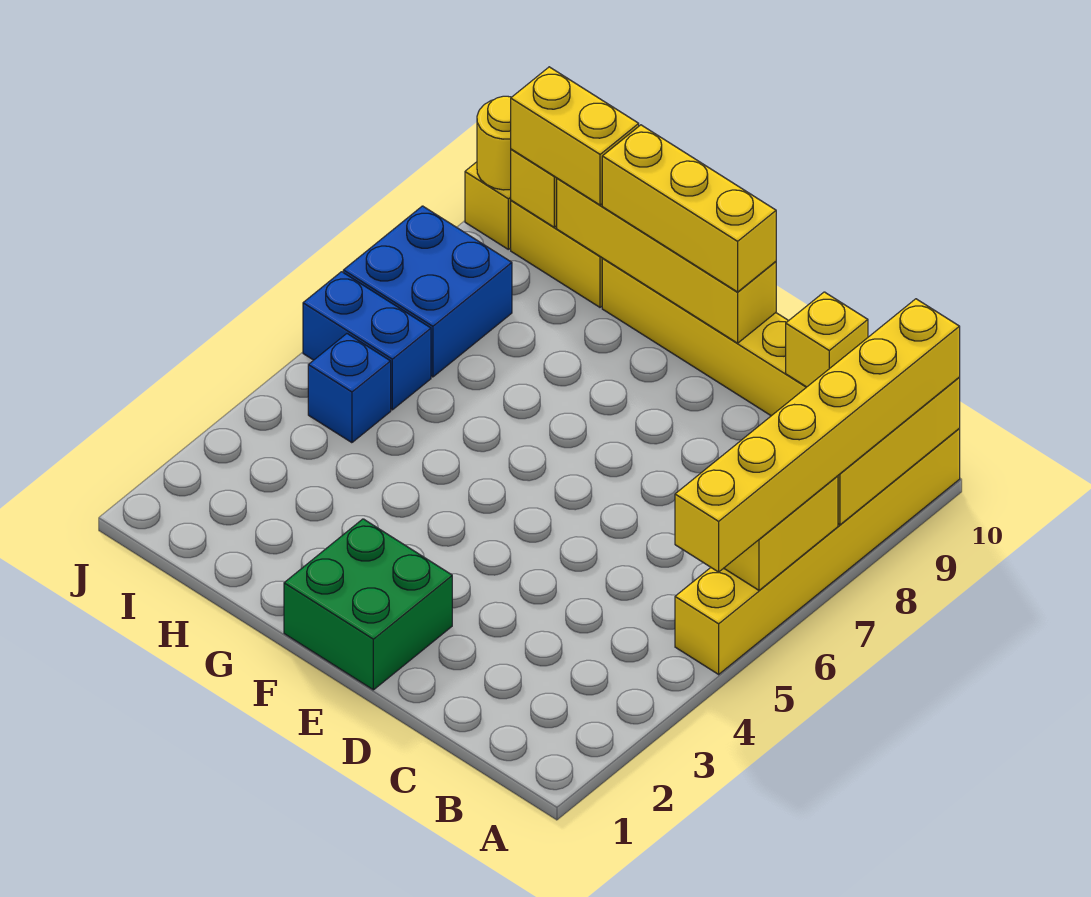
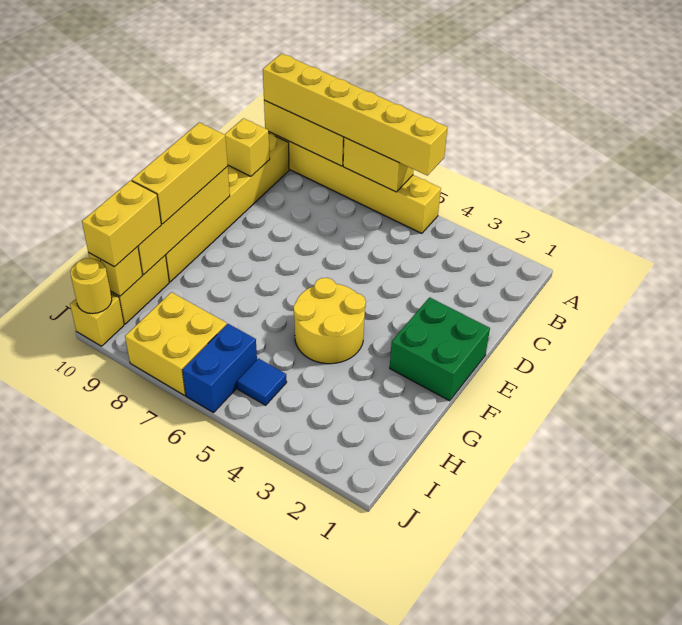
none -> yellow 2x2 round brick [293,278,366,364]
blue 1x1 brick [308,334,391,443] -> blue 1x1 tile [237,358,287,405]
blue 2x2 brick [343,206,512,377] -> yellow 2x2 brick [125,292,227,395]

